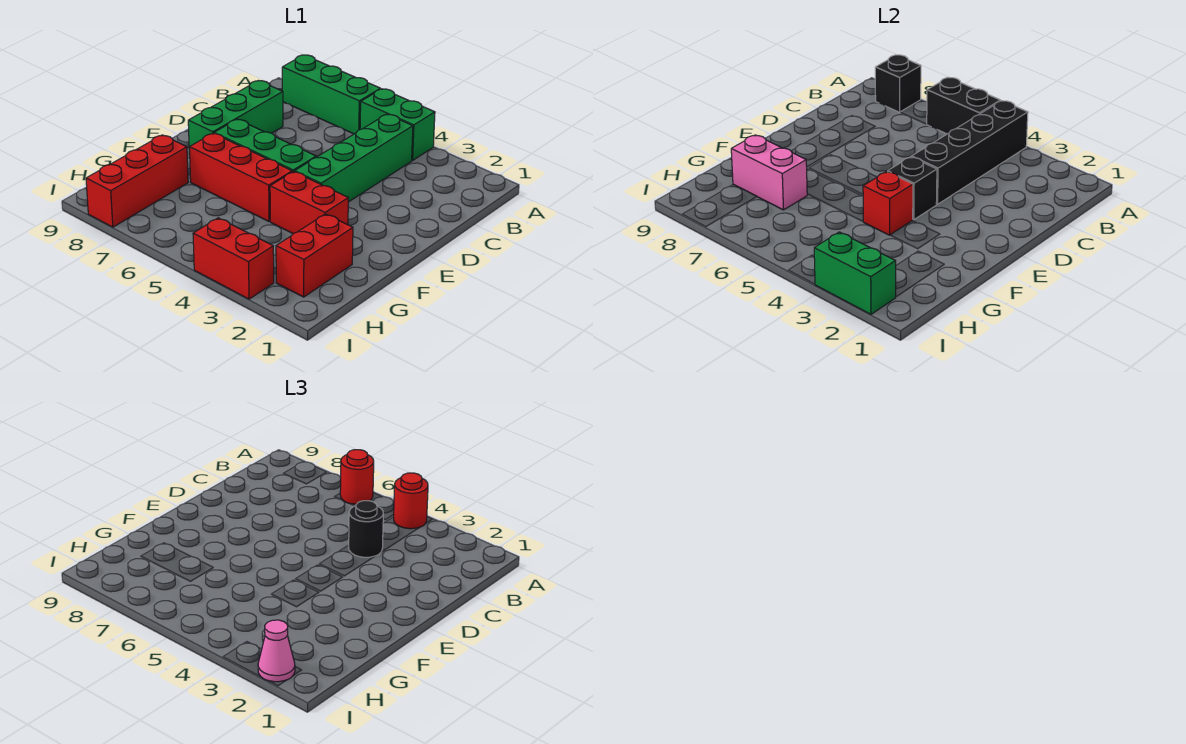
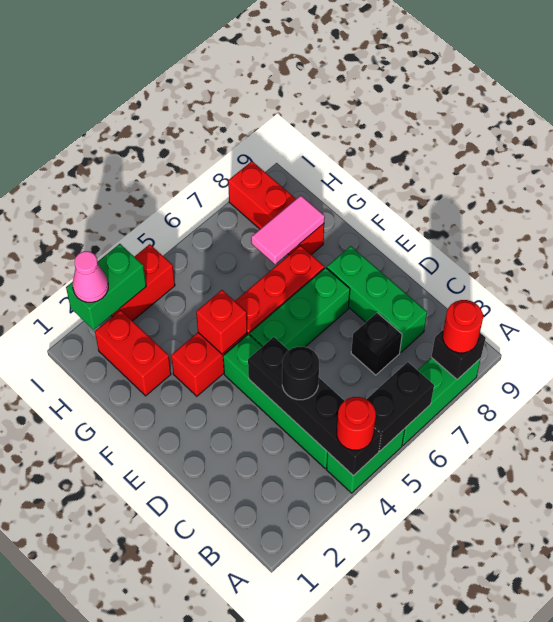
red 1x1 round brick [340,450,374,504] -> red 1x1 round brick moved to [443,300,483,353]
black 1x1 brick [888,157,937,220] -> black 1x1 brick moved to [351,313,402,375]
pink 1x2 brick [731,135,807,210] -> pink 1x2 tile [251,196,325,264]

